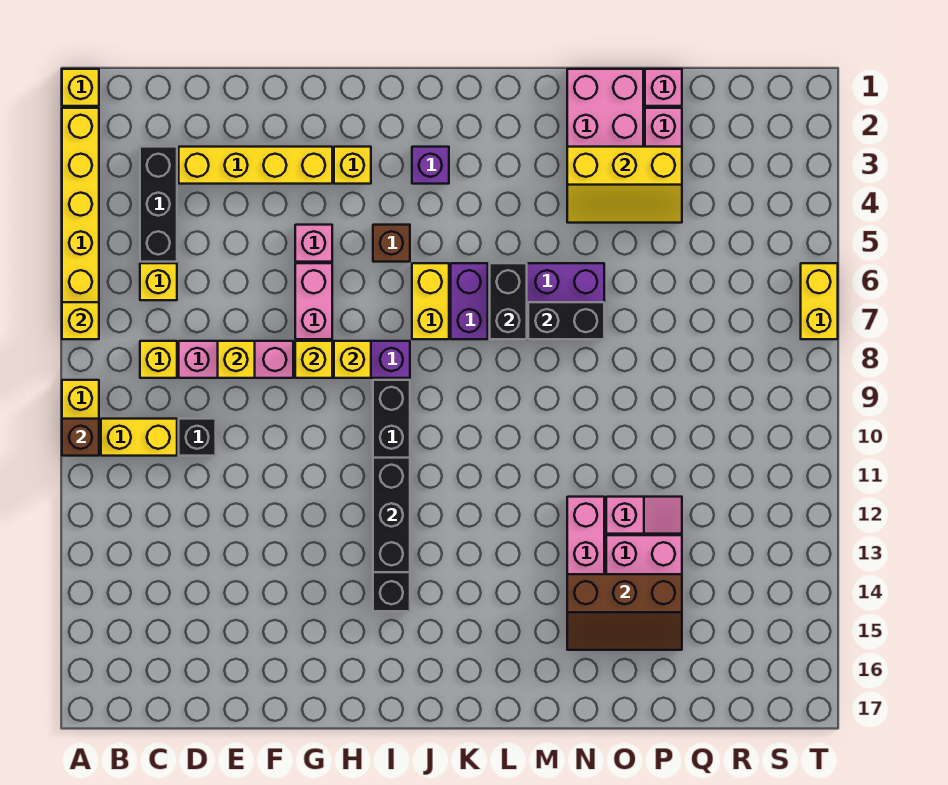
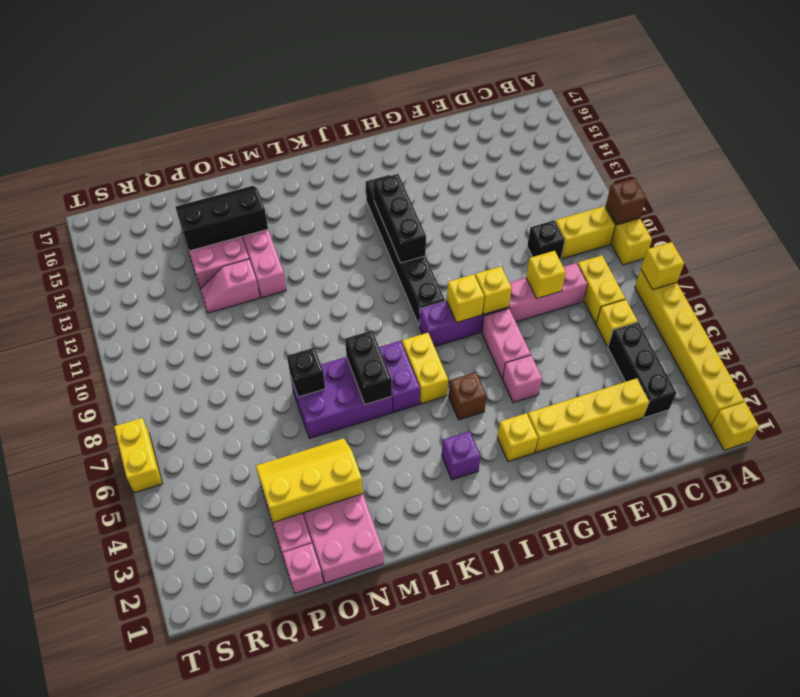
yellow 1x1 brick [140,341,177,378] -> yellow 1x2 brick [578,255,625,323]
black 1x2 brick [528,302,604,339] -> black 1x1 brick [287,348,325,397]
brown 2x3 slope [567,574,682,650] -> black 2x3 slope [176,186,268,251]

